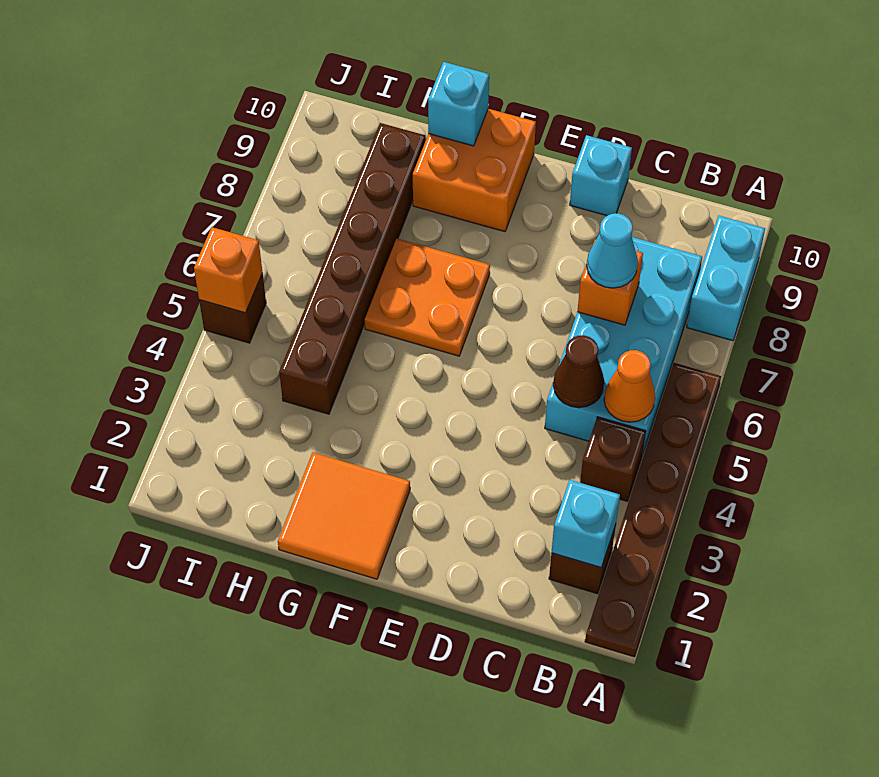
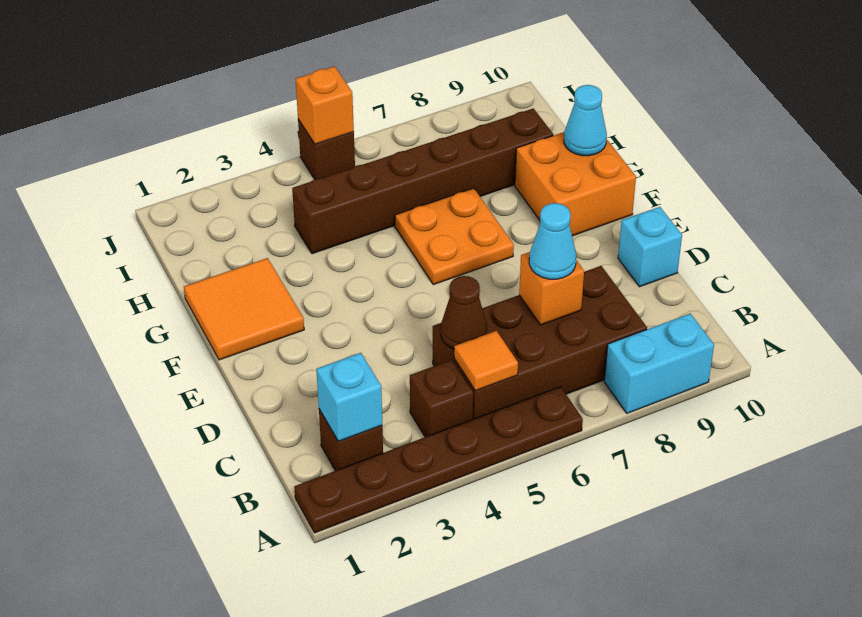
cyan 2x4 brick [545,237,702,456] -> brown 2x4 brick [433,266,647,419]
orange 1x1 cone [604,350,655,422] -> orange 1x1 tile [454,331,518,391]
cyan 1x1 brick [428,62,489,146] -> cyan 1x1 cone [564,85,607,156]

